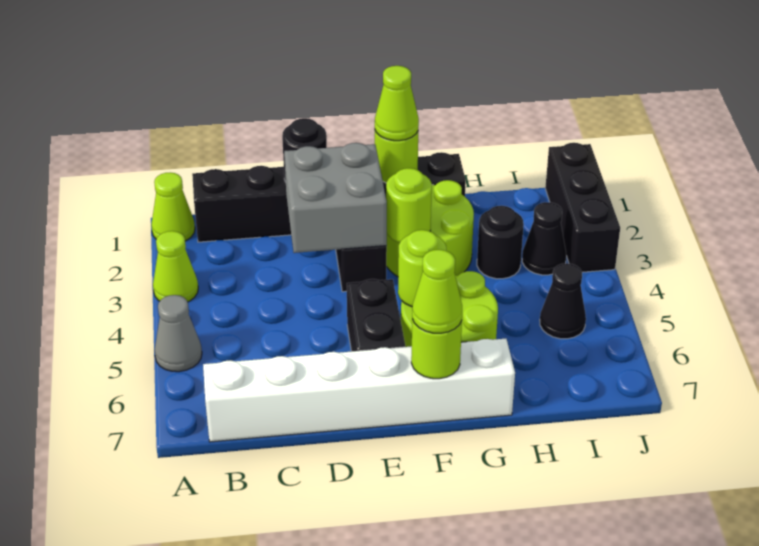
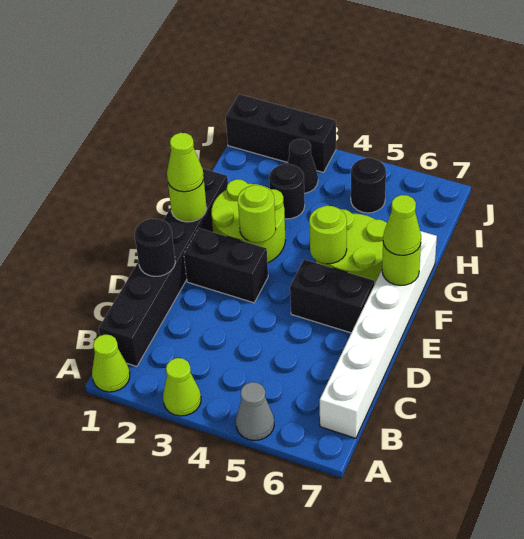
grey 2x2 brick [284,143,387,253] -> none
black 1x1 cone [540,263,586,339] -> black 1x1 round brick [351,158,386,213]

